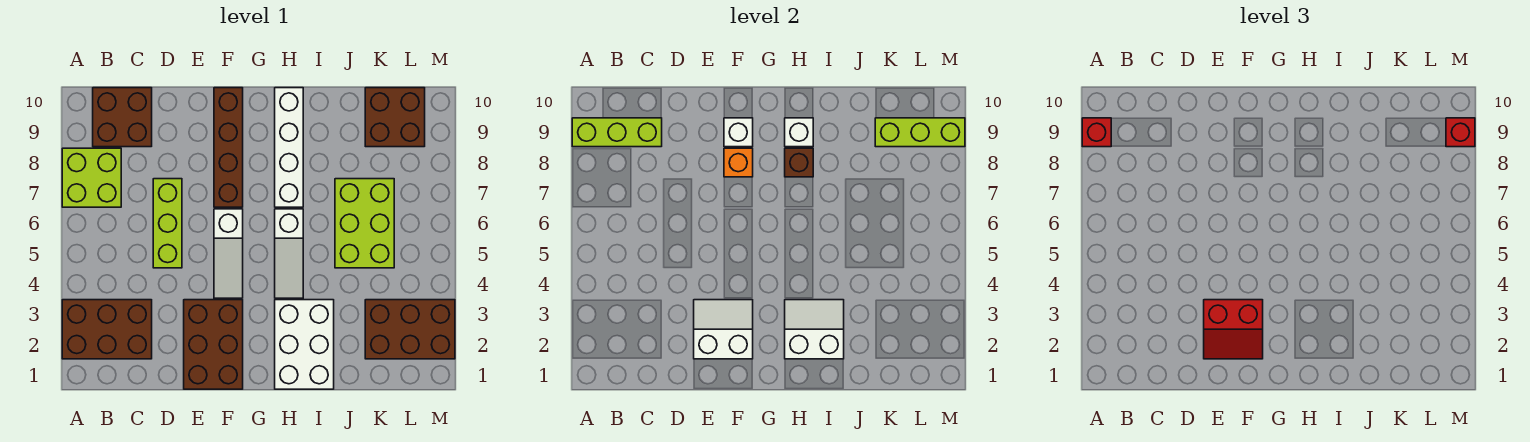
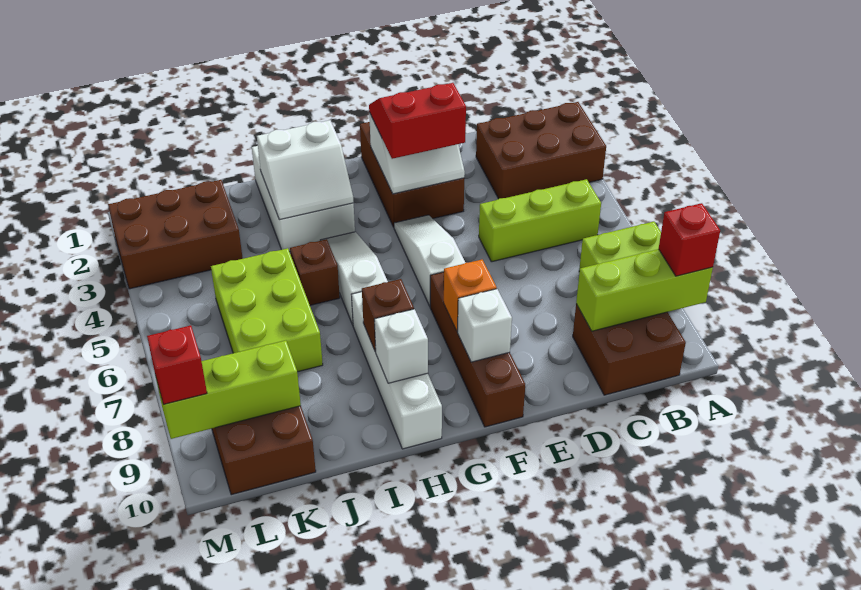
lime 1x3 brick [153,179,182,268] -> lime 1x3 brick turned to [479,179,601,262]
none -> brown 1x1 brick [290,239,340,305]

